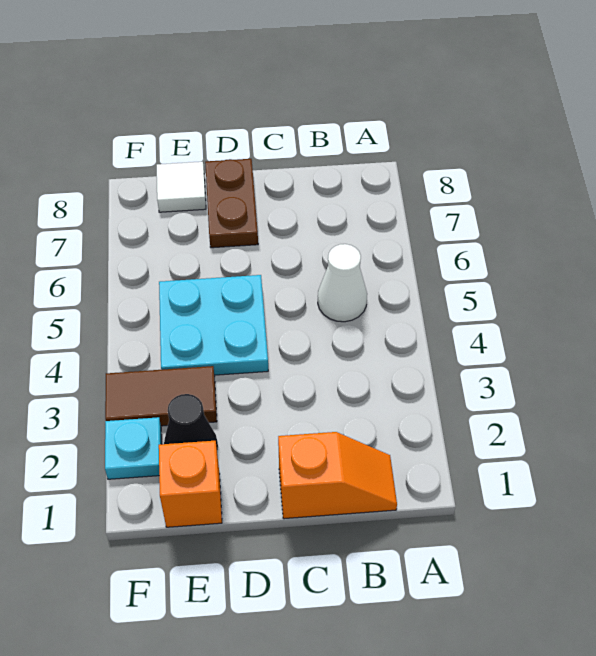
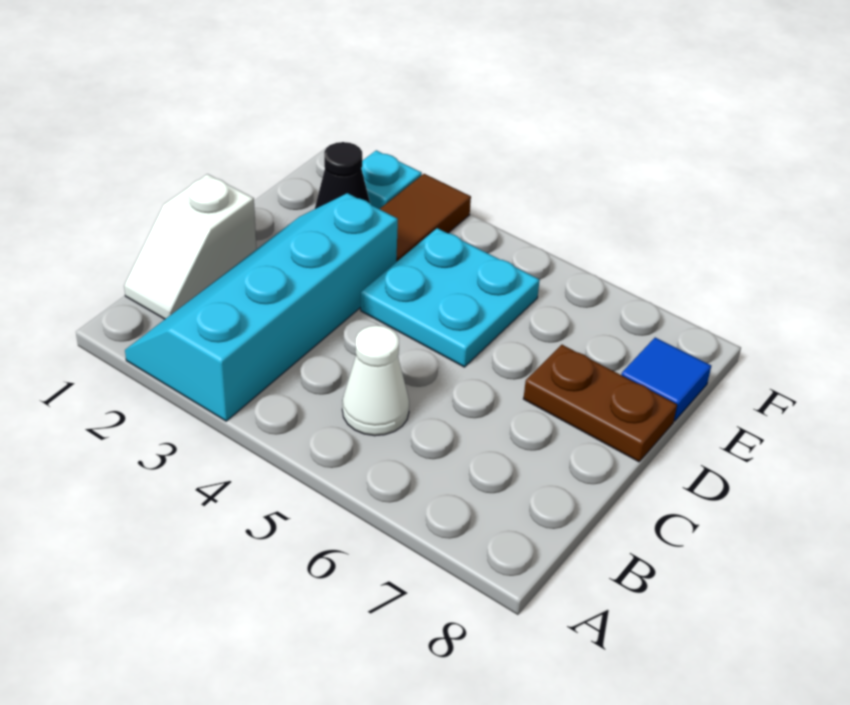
none -> cyan 2x4 slope [125,193,398,421]
orange 1x2 slope [278,432,397,519] -> white 1x2 slope [124,174,256,319]
orange 1x1 brick [159,441,222,527] -> none
white 1x1 tile [157,162,206,212] -> blue 1x1 tile [621,338,711,421]

